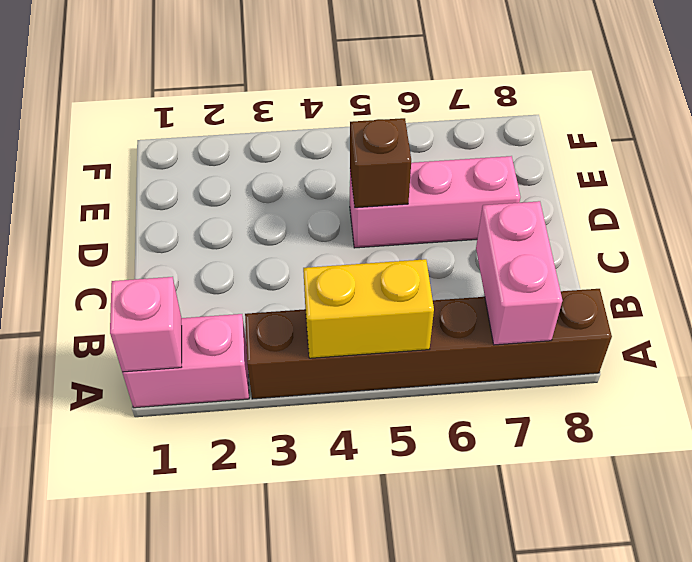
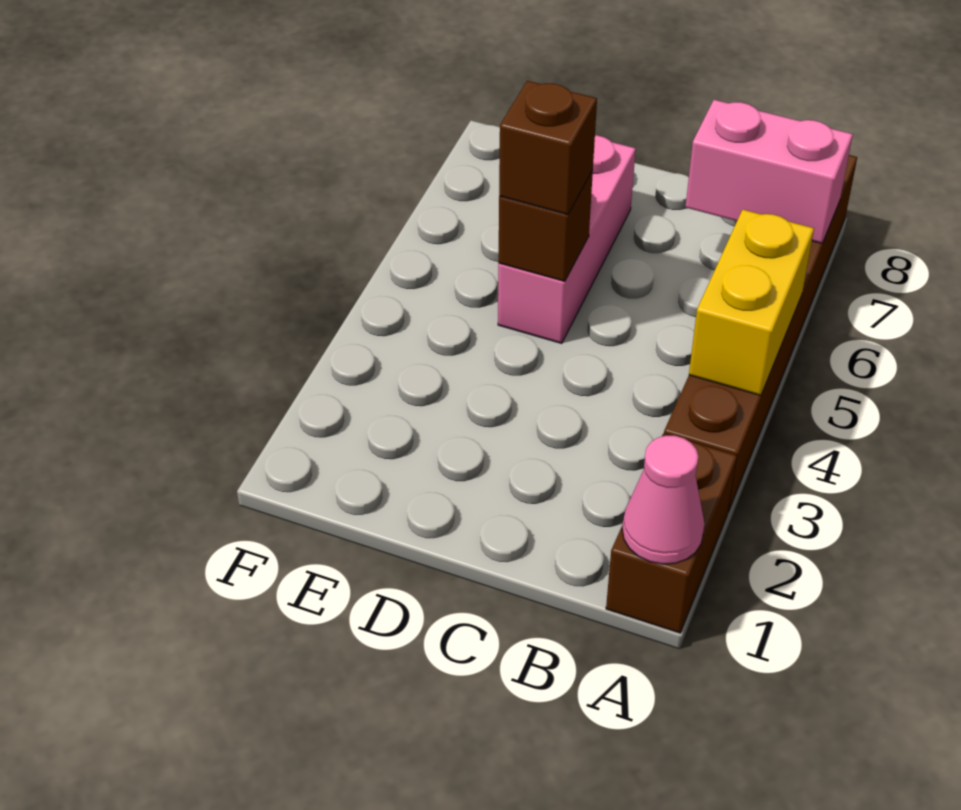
pink 1x2 brick [122,314,249,408] -> brown 1x2 brick [606,433,737,633]
pink 1x1 brick [110,277,182,372] -> pink 1x1 cone [622,436,704,564]
none -> brown 1x1 brick [499,81,597,215]

